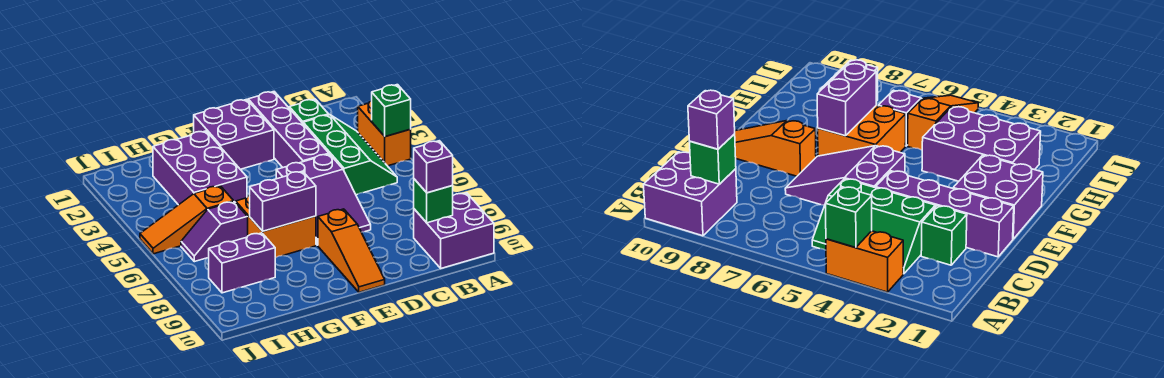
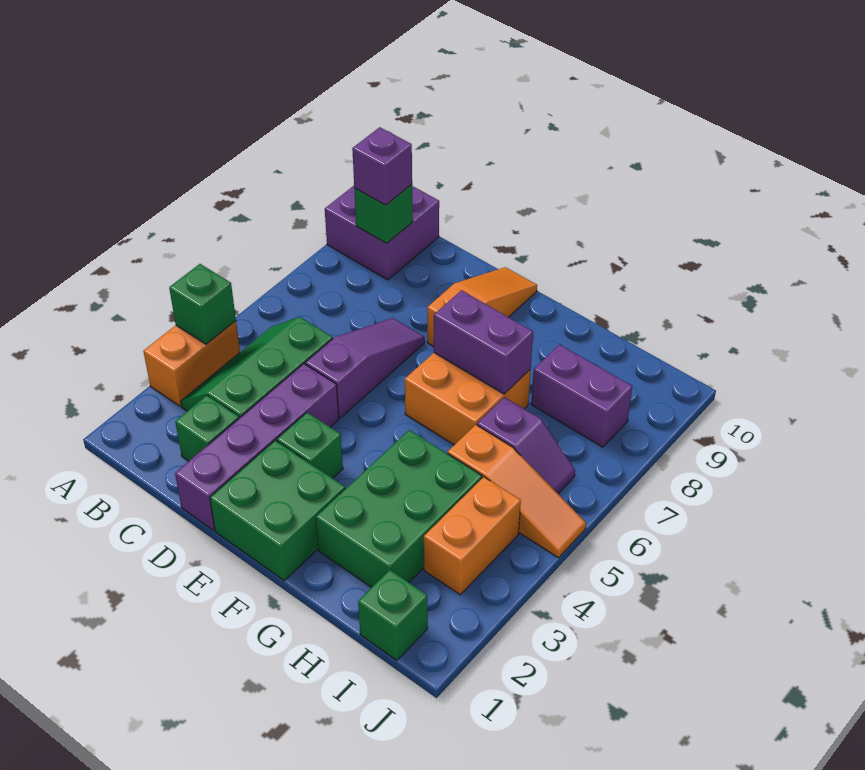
purple 2x3 slope [276,154,371,245] -> purple 1x3 slope [305,318,425,418]
purple 2x2 brick [194,99,274,169] -> green 2x2 brick [210,440,345,581]
none -> green 1x1 brick [277,412,343,478]
purple 2x3 brick [153,131,247,205] -> green 2x3 brick [316,430,482,588]
none -> green 1x1 brick [358,570,428,661]
none -> orange 1x2 brick [424,477,521,595]

